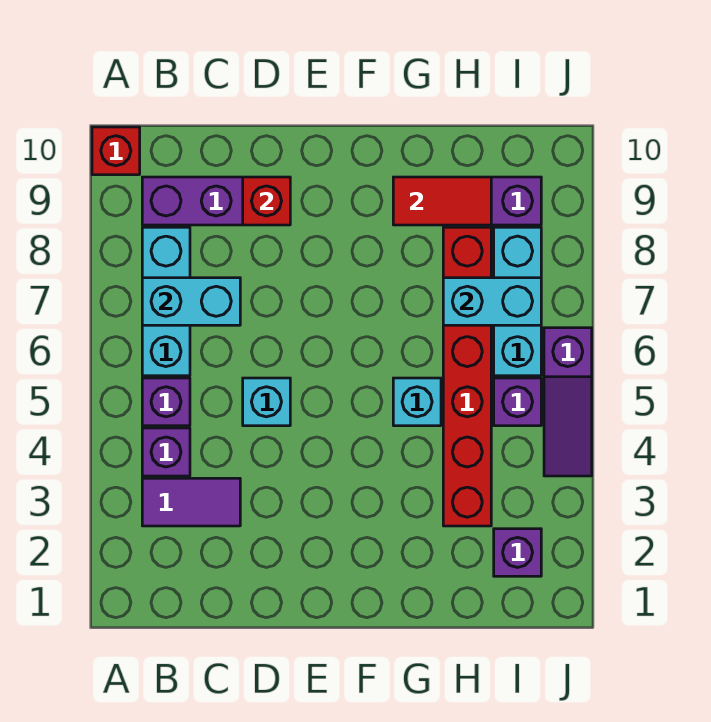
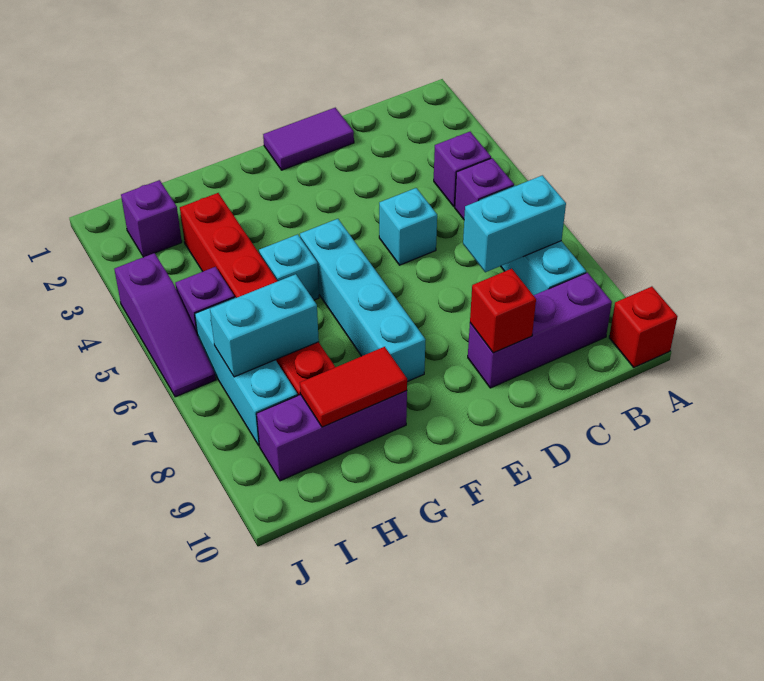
purple 1x2 tile [142,478,240,526] -> purple 1x2 tile moved to [263,108,354,170]
none -> cyan 1x4 brick [300,219,426,382]
purple 1x3 slope [544,328,592,476] -> purple 1x3 slope turned to [114,253,216,397]

